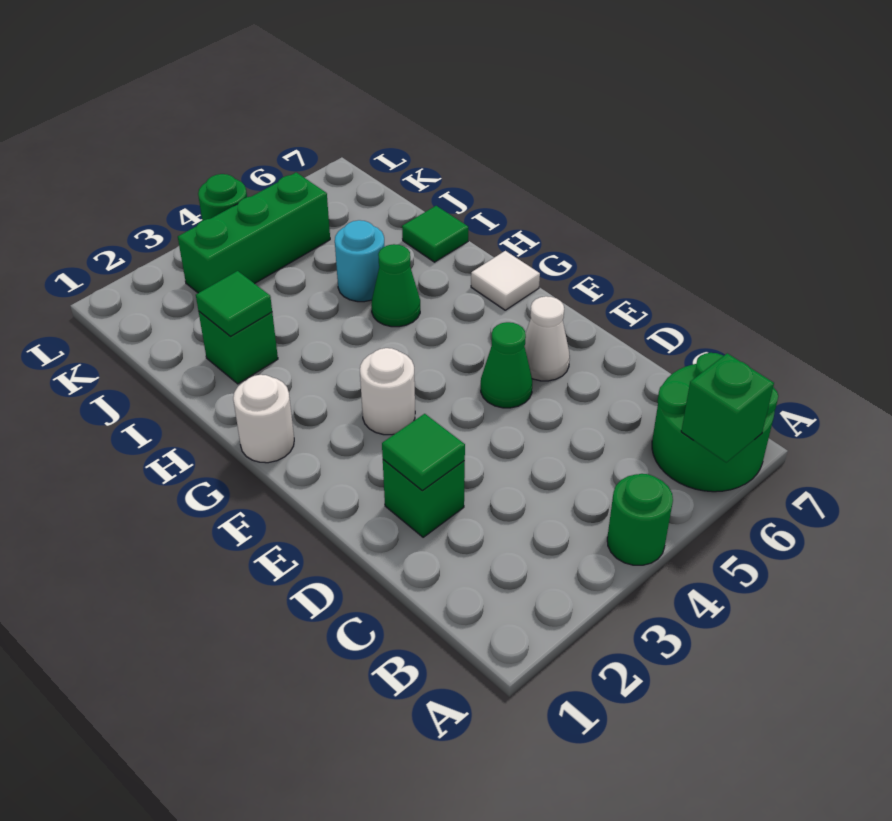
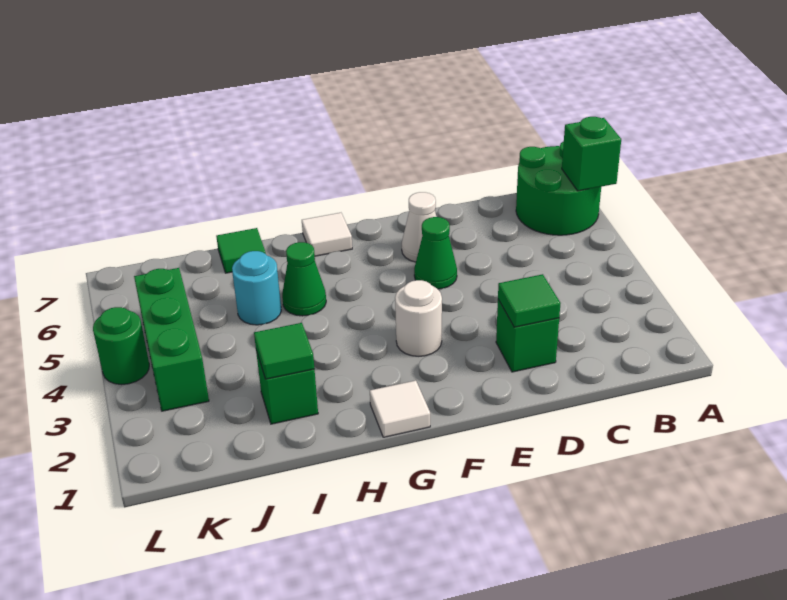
green 1x1 round brick [607,474,673,565] -> none
white 1x1 round brick [233,375,294,463] -> white 1x1 tile [370,380,430,437]

